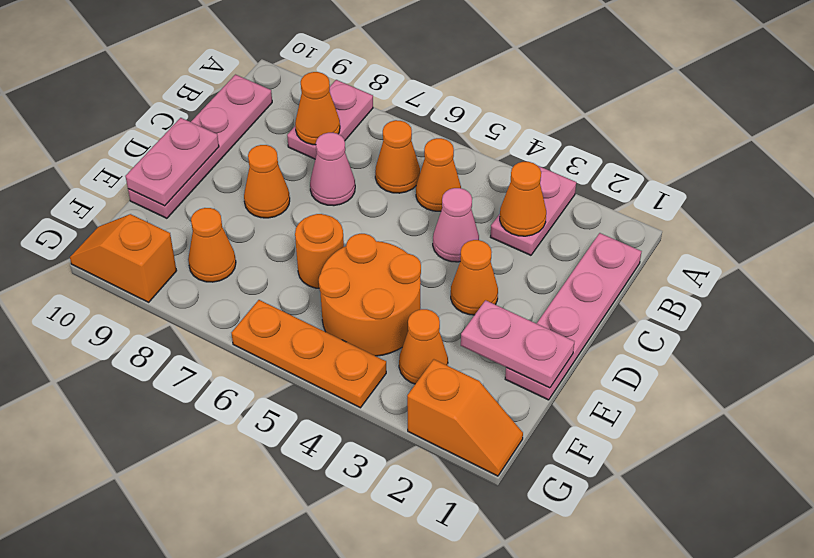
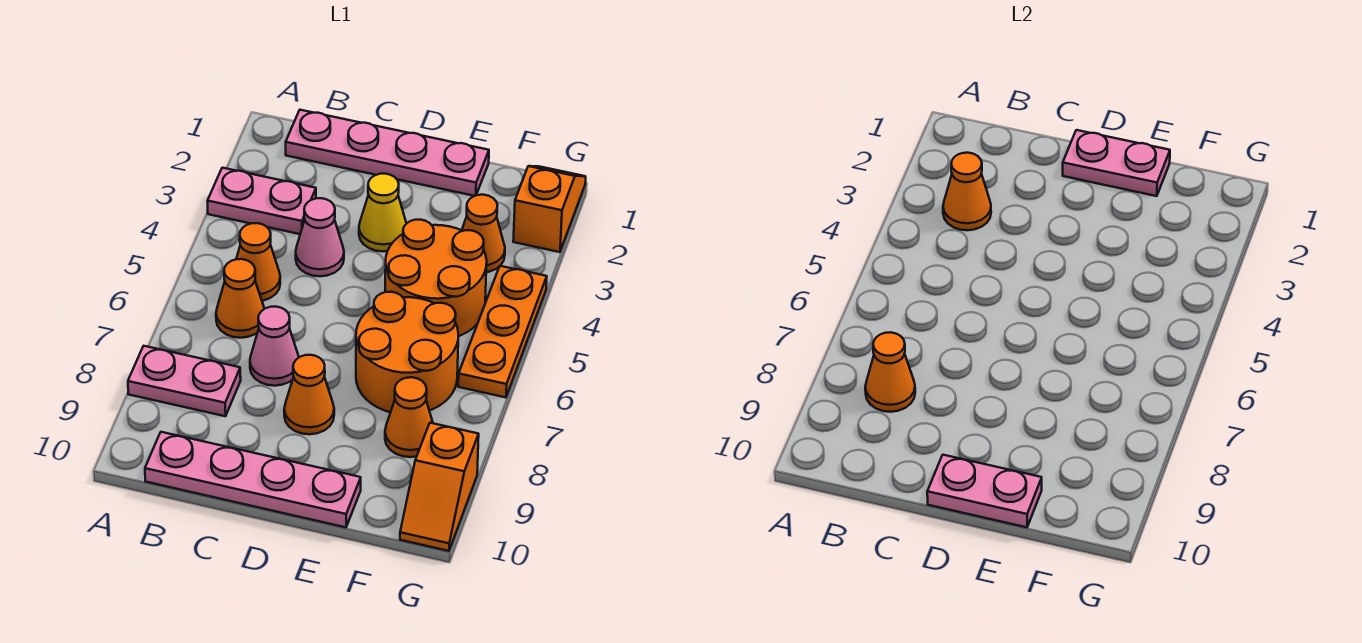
orange 1x1 cone [451,240,498,315] -> yellow 1x1 cone [359,174,406,251]
pink 1x2 plate [461,300,574,388] -> pink 1x2 plate turned to [1063,130,1170,196]
orange 1x1 round brick [295,214,344,288] -> orange 2x2 round brick [356,292,458,412]

